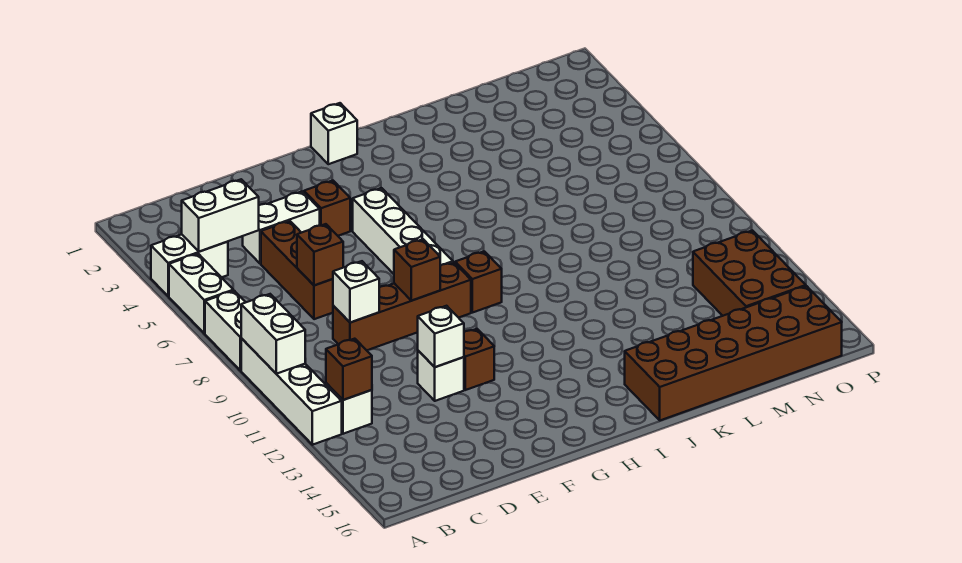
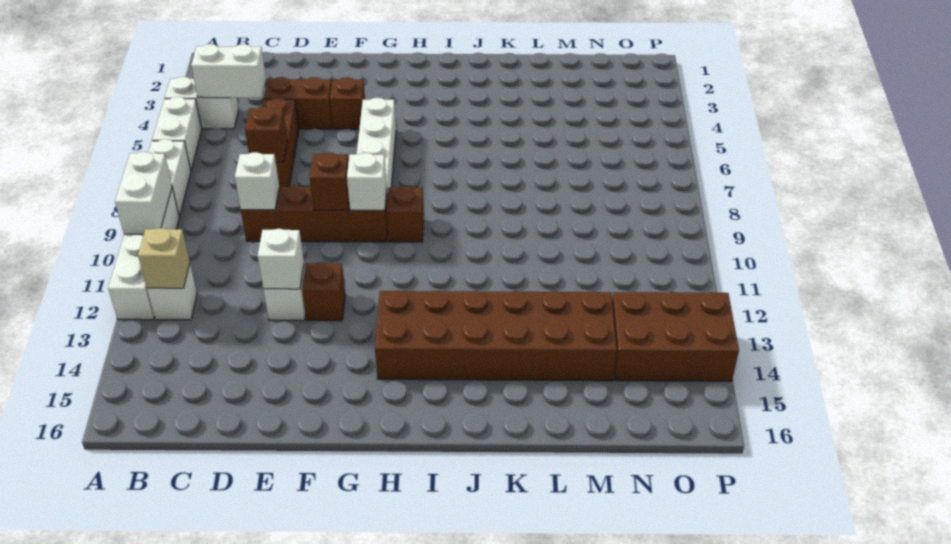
brown 1x1 brick [326,339,372,400] -> tan 1x1 brick [138,228,190,288]
white 1x2 brick [242,191,320,264] -> brown 1x2 brick [264,77,332,129]
white 1x1 brick [311,103,357,164] -> white 1x1 brick moved to [347,153,387,210]
brown 2x6 brick [625,286,842,420] -> brown 2x6 brick moved to [375,290,617,381]
brown 2x3 brick [693,230,806,316] -> brown 2x3 brick turned to [612,292,739,381]

